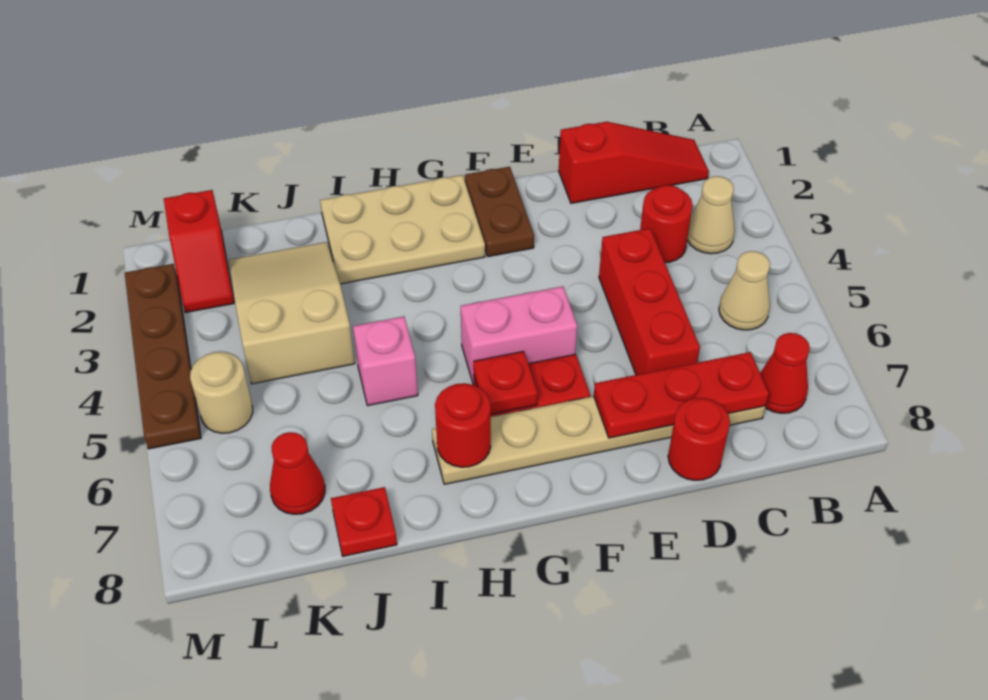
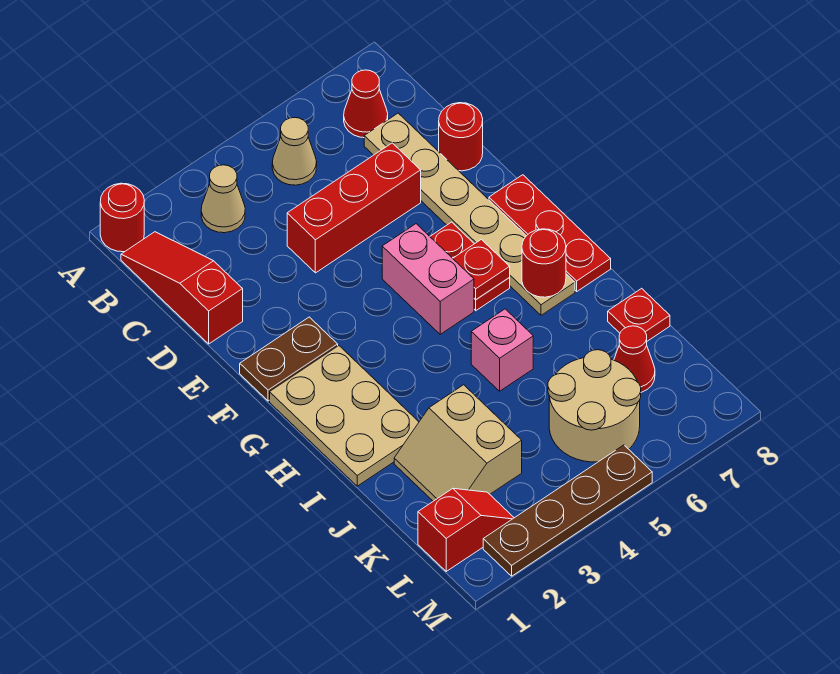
red 1x1 round brick [640,185,693,262] -> red 1x1 round brick moved to [100,183,144,252]
red 1x3 plate [594,352,769,438] -> red 1x3 plate moved to [489,175,611,291]
tan 2x3 slope [229,242,355,384] -> tan 2x2 slope [394,385,522,501]
tan 1x1 round brick [190,352,253,433] -> tan 2x2 round brick [548,350,641,462]

